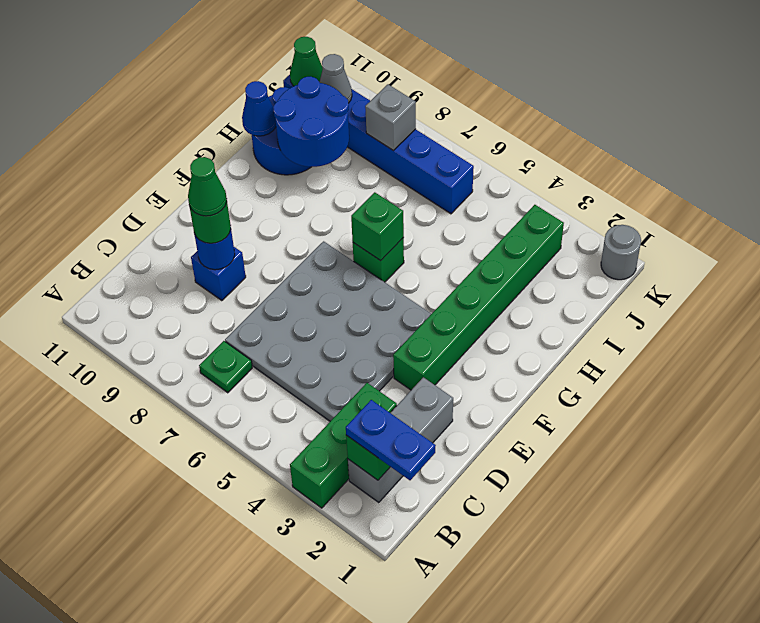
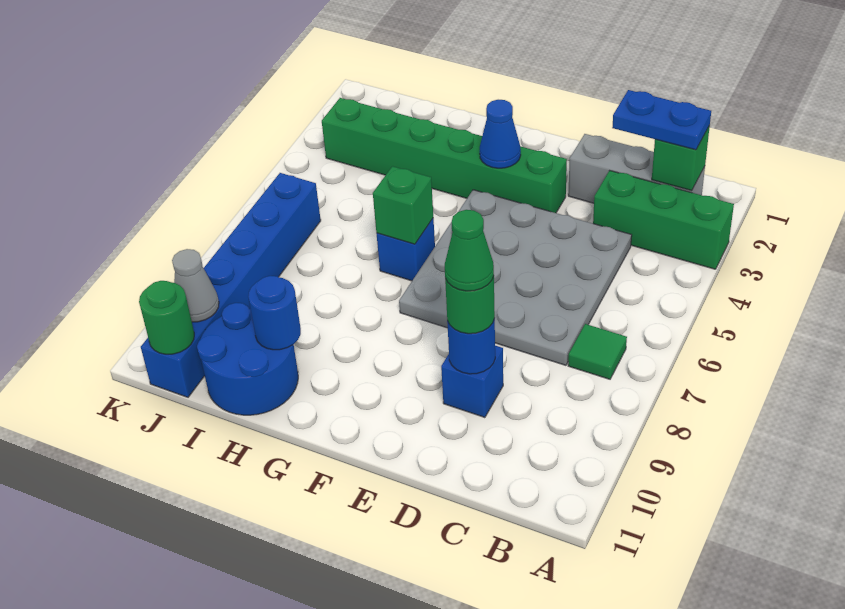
blue 1x2 plate [346,400,436,480] -> blue 1x2 plate turned to [612,90,711,150]
green 1x1 plate [199,341,252,393] -> green 1x1 tile [568,324,627,379]
green 1x1 brick [353,238,404,282] -> blue 1x1 brick [377,218,435,281]
blue 2x2 round brick [273,77,349,167] -> blue 1x1 round brick [248,276,301,350]
blue 1x1 cone [242,81,276,136] -> blue 1x1 cone moved to [480,100,521,168]
grey 1x1 brick [365,84,416,150] -> none
green 1x1 cone [290,37,323,86] -> green 1x1 round brick [139,281,194,354]
grey 1x1 round brick [601,225,641,280] -> none

